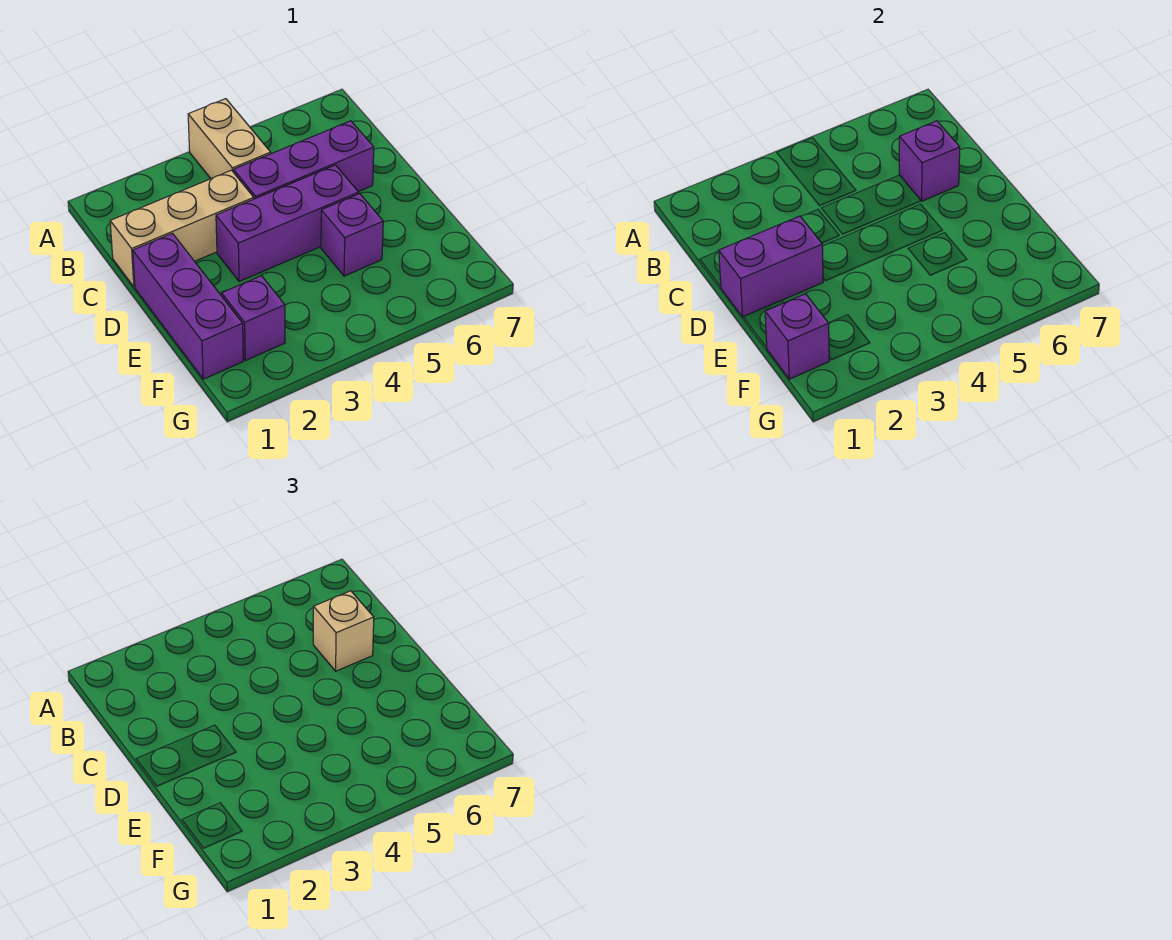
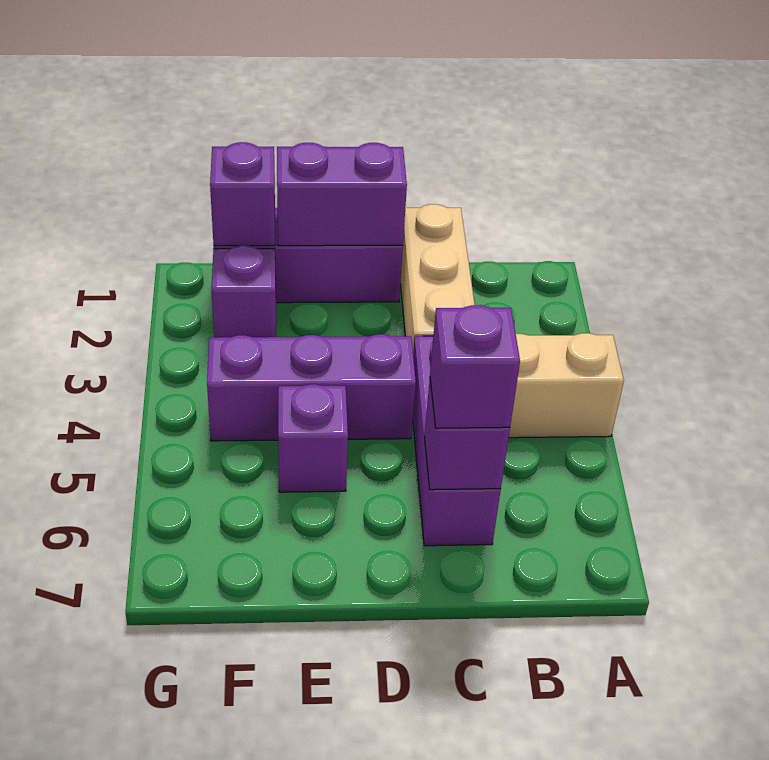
tan 1x1 brick [313,591,374,671] -> purple 1x1 brick [430,305,520,428]
purple 1x2 brick [719,216,823,317] -> purple 1x2 brick turned to [277,143,407,246]
purple 1x3 brick [216,165,359,282] -> purple 1x3 brick turned to [207,334,416,441]

